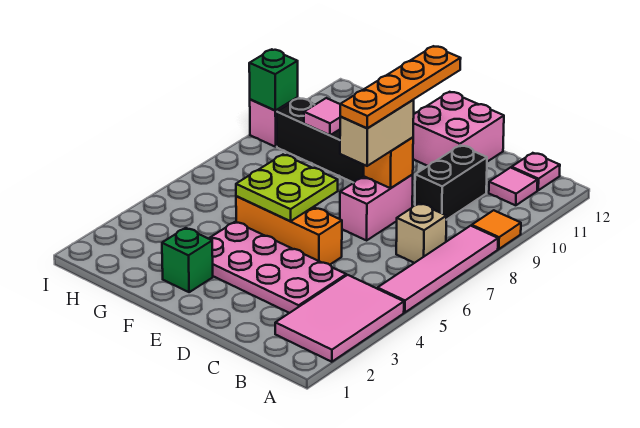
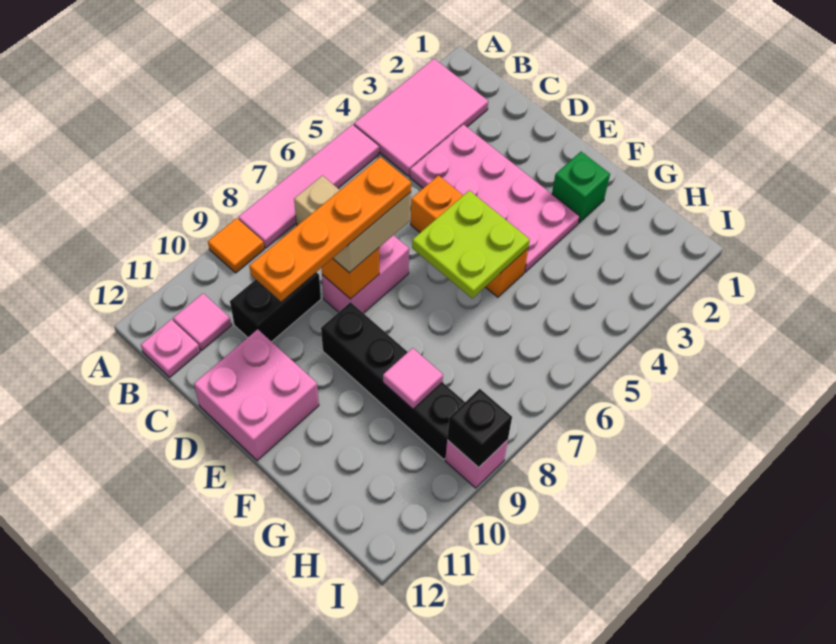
green 1x1 brick [249,49,298,111] -> black 1x1 brick [447,389,512,468]

